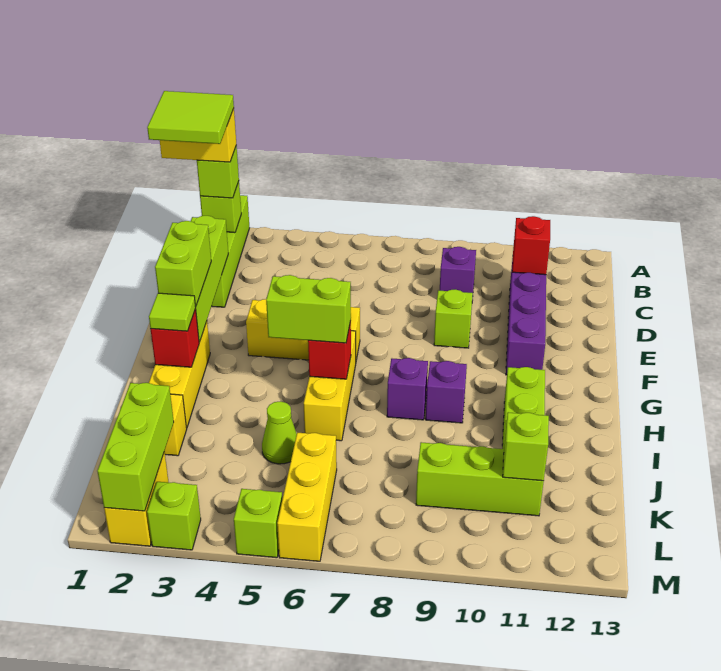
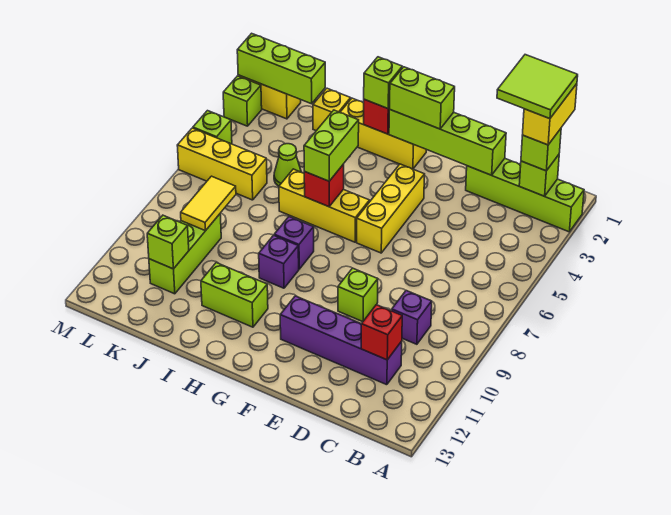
lime 1x1 tile [149,293,196,331] -> lime 1x1 brick [364,57,402,108]
none -> yellow 1x2 tile [181,176,236,231]

